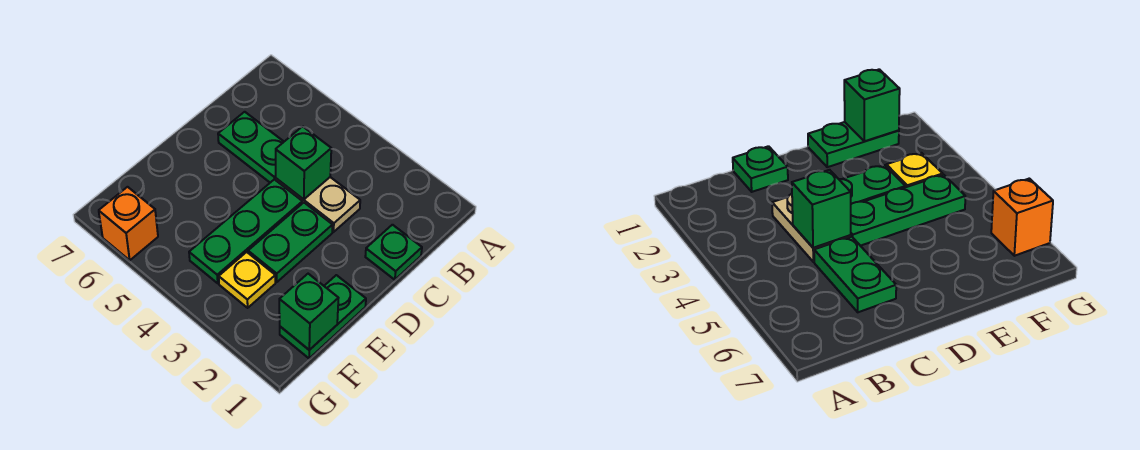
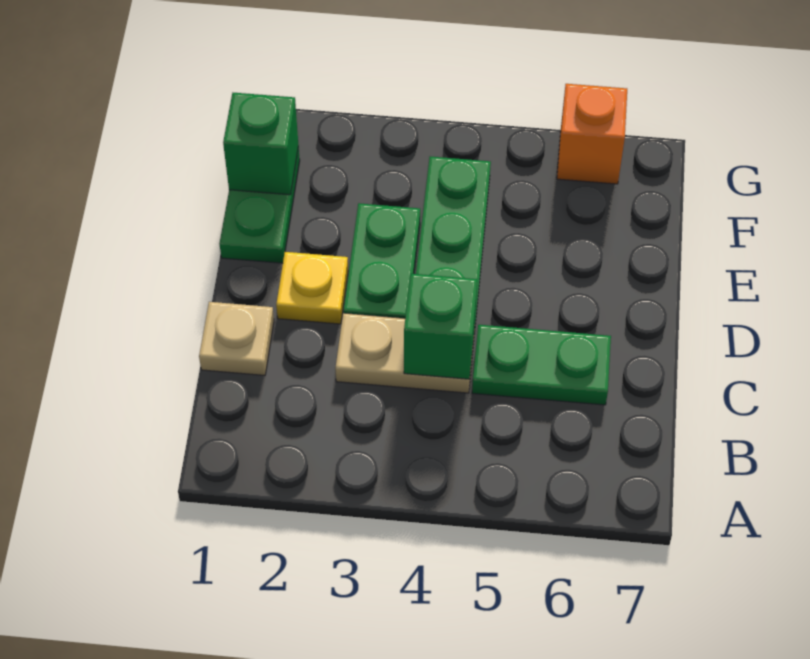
green 1x1 plate [365,225,422,280] -> tan 1x1 plate [199,302,274,376]
yellow 1x1 plate [219,252,275,308] -> yellow 1x1 plate moved to [276,252,348,324]

